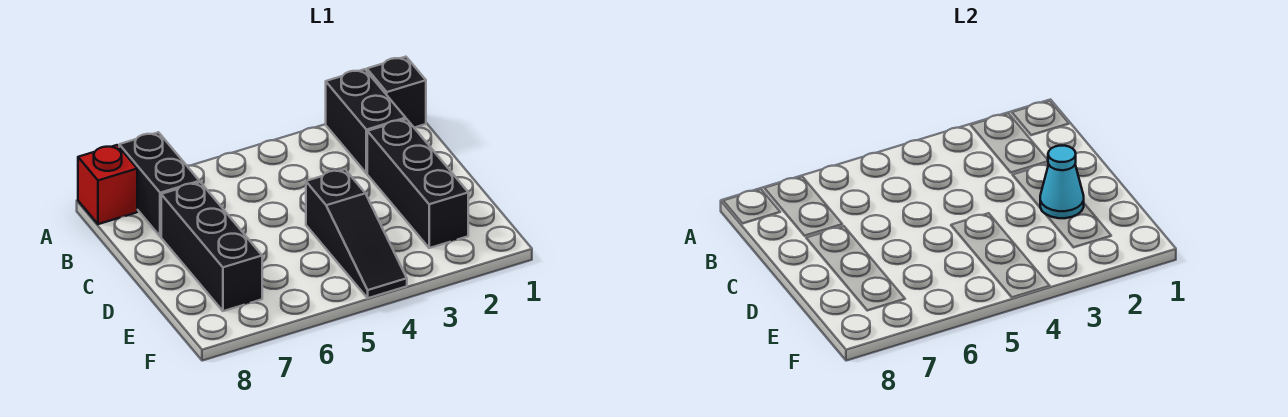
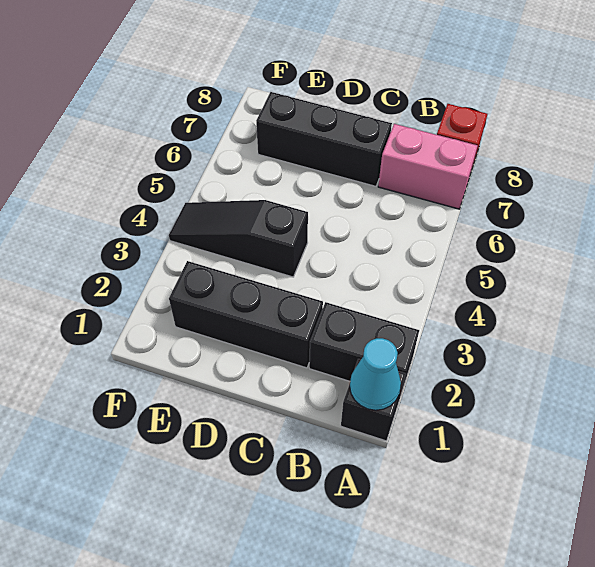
black 1x2 brick [119,132,199,237] -> pink 1x2 brick [378,124,478,209]
cyan 1x1 cone [1040,146,1084,218] -> cyan 1x1 cone moved to [350,338,401,410]

